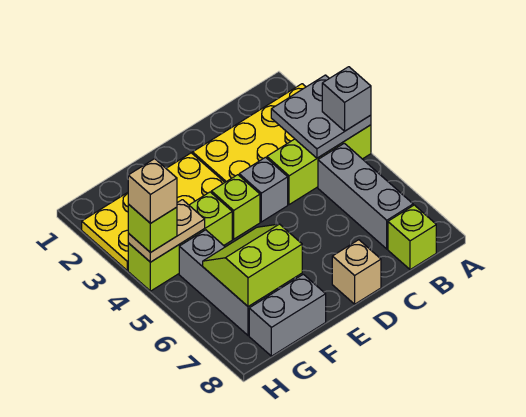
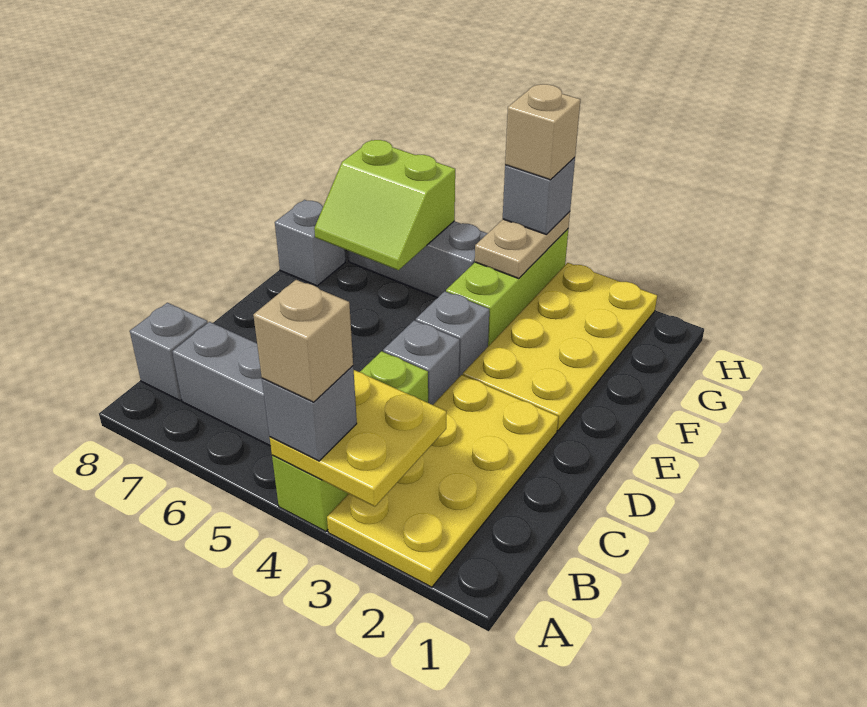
grey 2x2 plate [271,75,371,158] -> yellow 2x2 plate [270,370,446,507]
lime 1x1 brick [388,205,436,270] -> grey 1x1 brick [130,303,208,401]
tan 1x1 brick [332,240,381,304] -> tan 1x1 brick moved to [253,280,353,402]
lime 1x1 brick [211,175,260,239] -> grey 1x1 brick [416,291,489,377]
lime 2x2 slope [203,224,302,307] -> lime 2x2 slope turned to [314,140,455,270]
grey 1x2 brick [249,274,326,356] -> grey 1x1 brick [275,200,345,286]
lime 1x1 brick [128,204,177,253] -> grey 1x1 brick [503,157,575,235]

